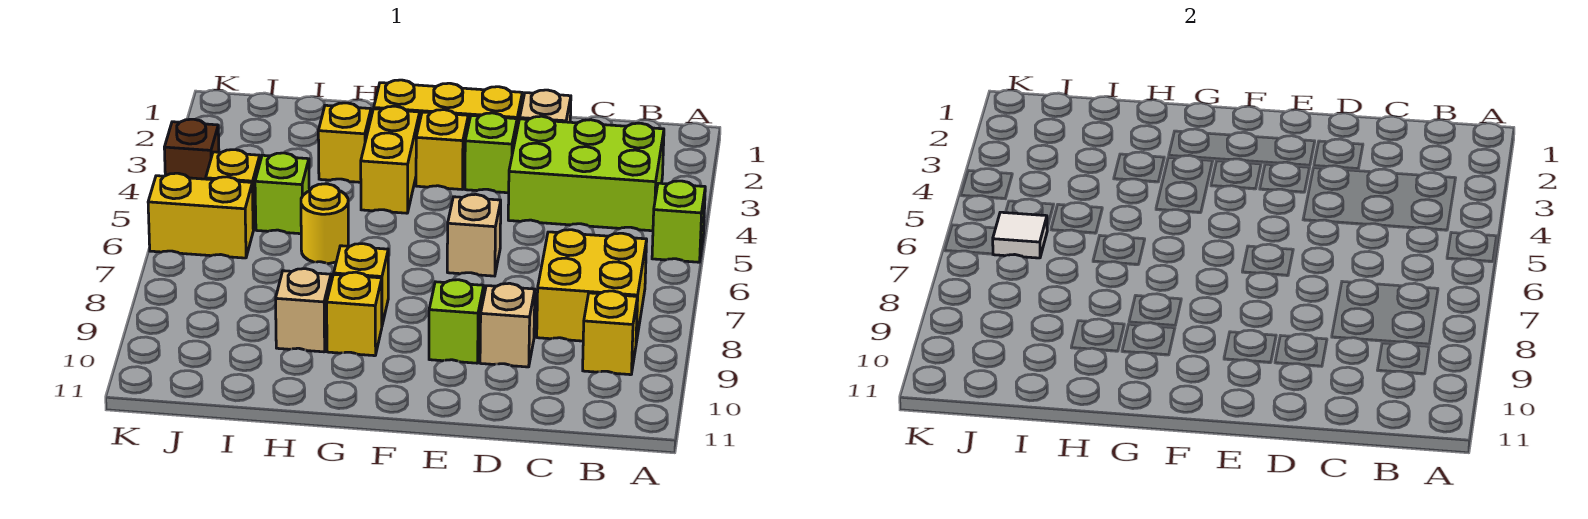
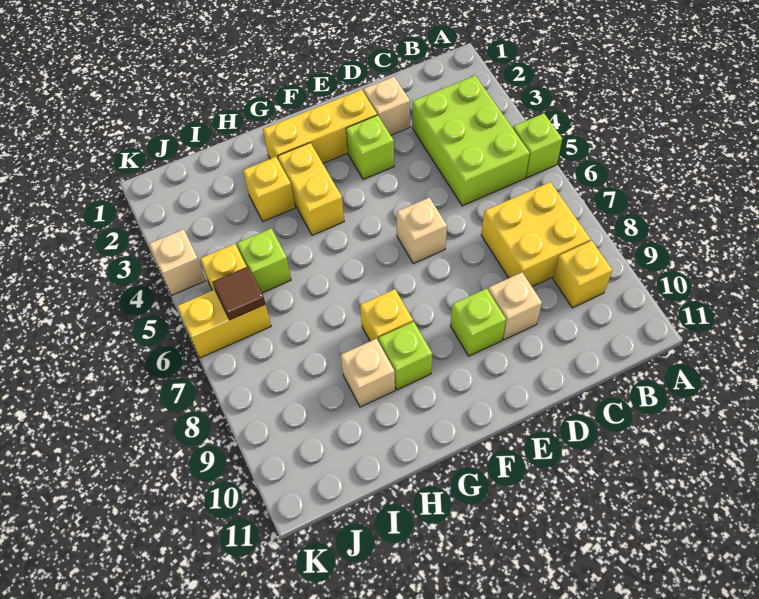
lime 2x3 brick [508,116,664,231] -> lime 2x3 brick turned to [412,76,530,206]
yellow 1x1 brick [416,110,468,189] -> none
yellow 1x1 brick [327,272,382,356] -> lime 1x1 brick [378,322,432,390]
yellow 1x1 round brick [301,184,349,264] -> none
white 1x1 tile [993,212,1047,258] -> brown 1x1 tile [212,267,265,320]
brown 1x1 brick [164,119,219,179] -> tan 1x1 brick [149,229,206,295]

